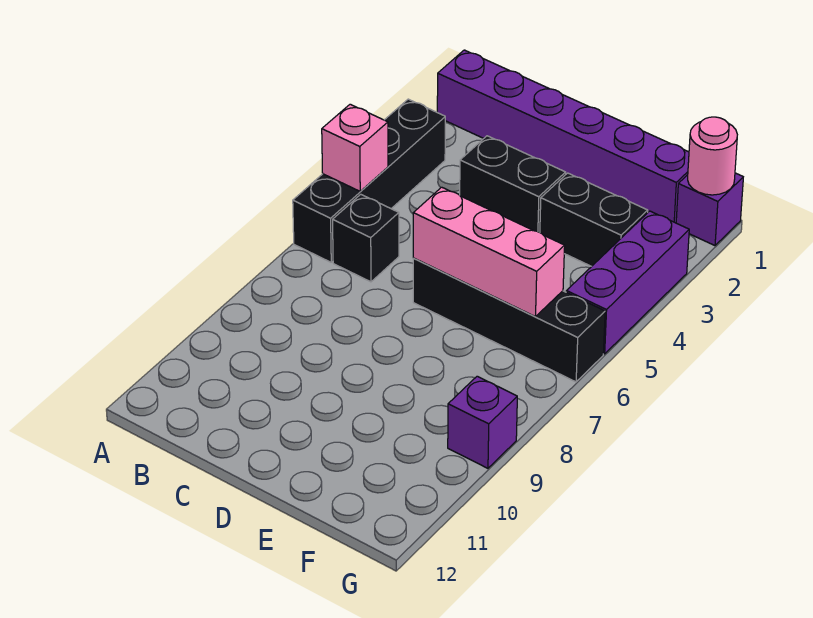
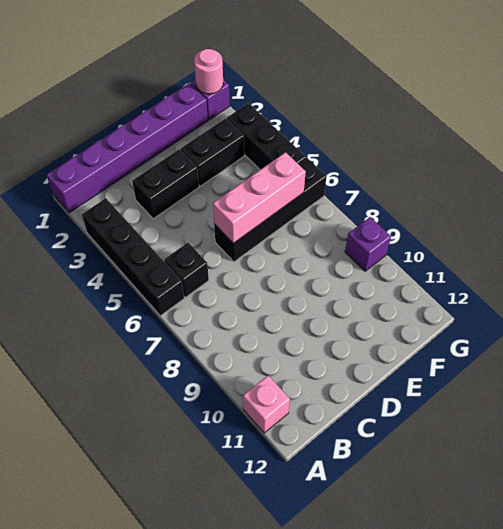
pink 1x1 brick [322,104,388,191] -> pink 1x1 brick moved to [243,376,290,433]
purple 1x3 brick [566,211,689,354] -> black 1x3 brick [227,103,306,170]

